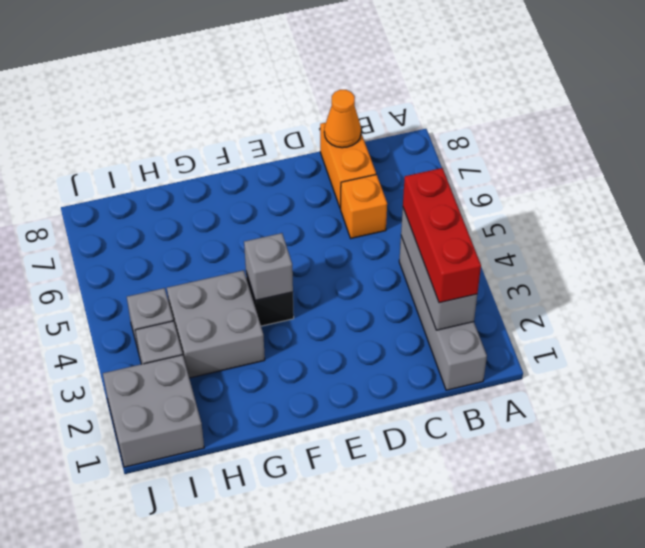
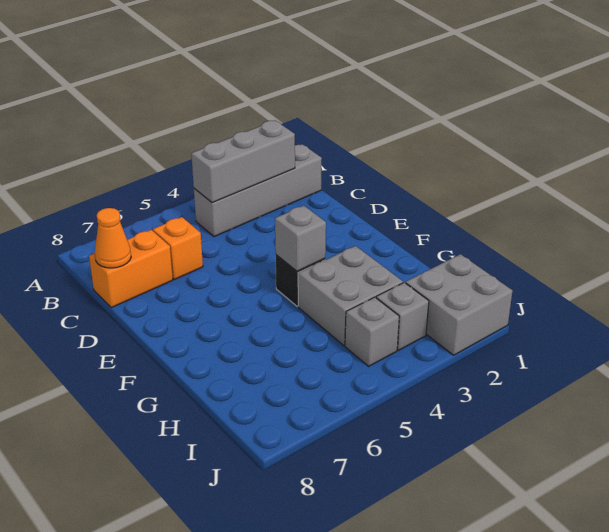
red 1x3 brick [403,168,481,303] -> none

